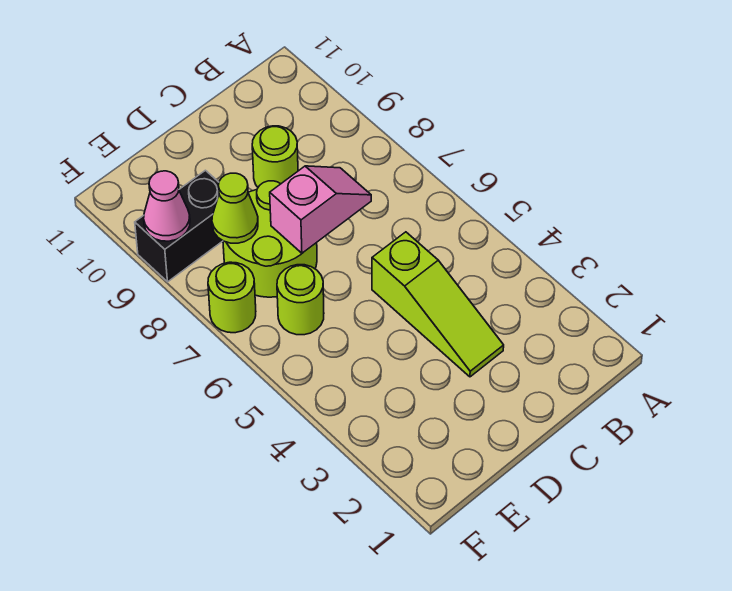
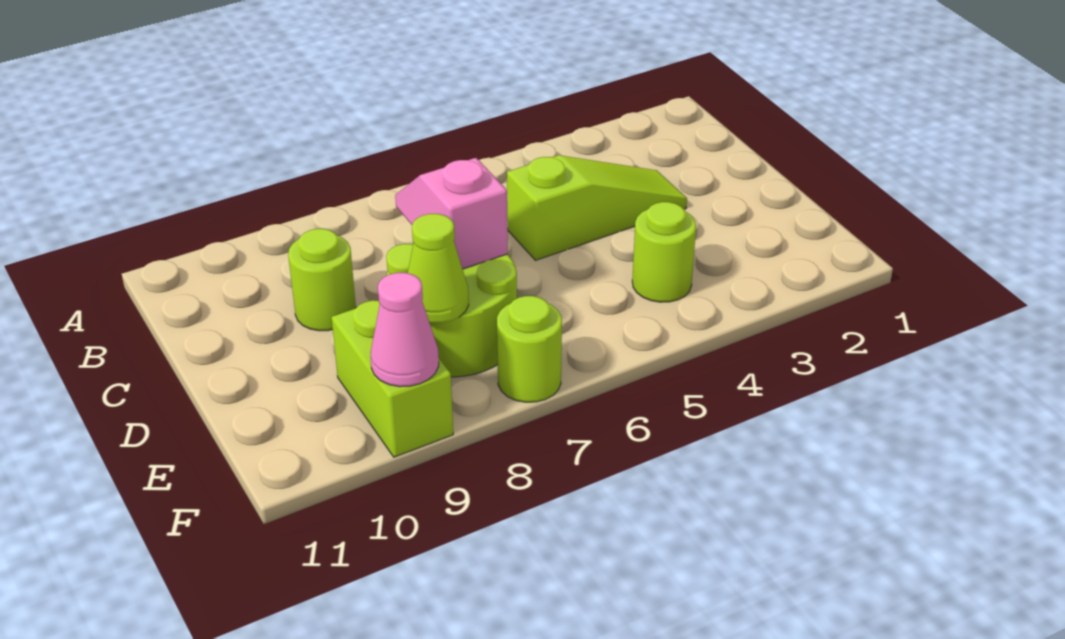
lime 1x1 round brick [277,265,324,335] -> lime 1x1 round brick moved to [632,202,696,302]
black 1x2 brick [135,170,223,282] -> lime 1x2 brick [331,300,453,457]

